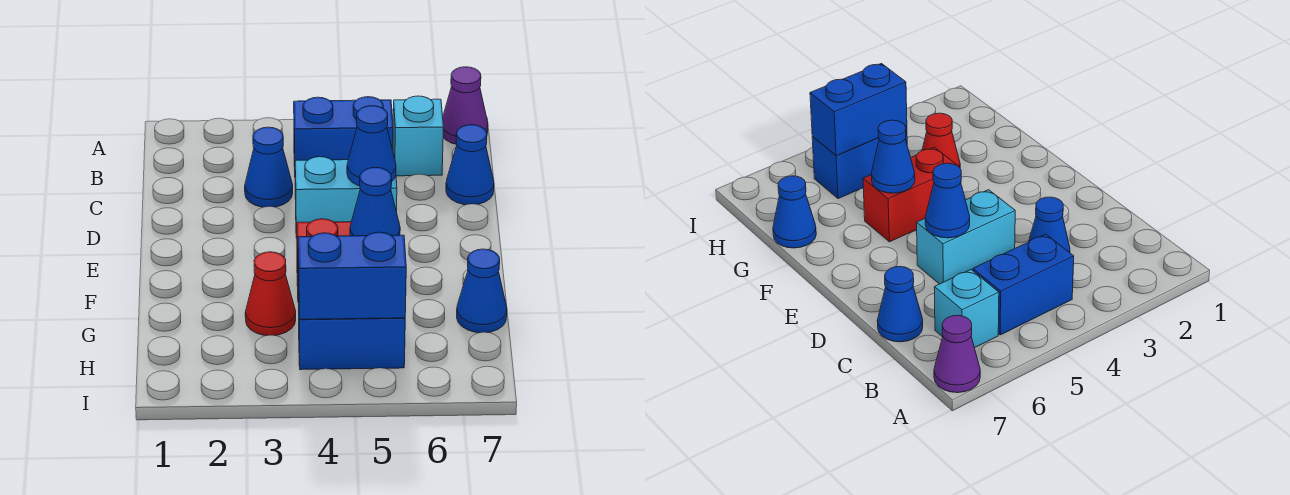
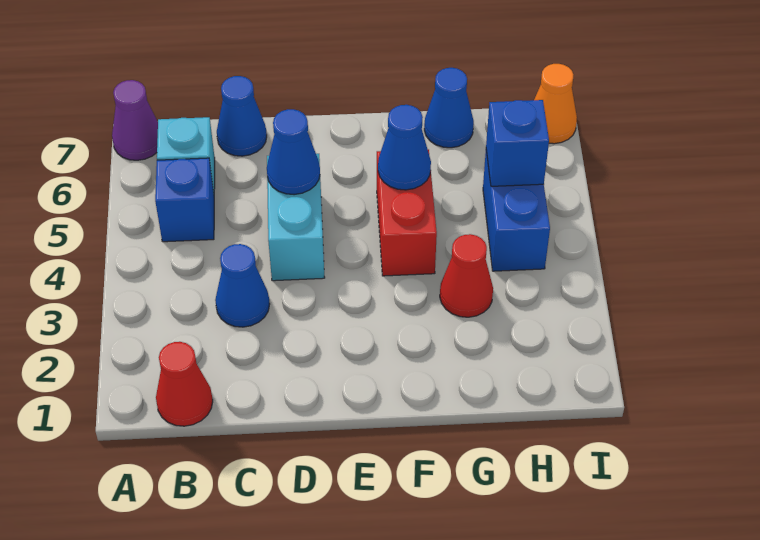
none -> red 1x1 cone [156,342,213,426]
blue 1x2 brick [294,97,393,166] -> blue 1x1 brick [155,158,214,242]
blue 1x2 brick [298,232,406,319] -> blue 1x1 brick [486,100,549,186]
none -> orange 1x1 cone [534,64,577,144]

